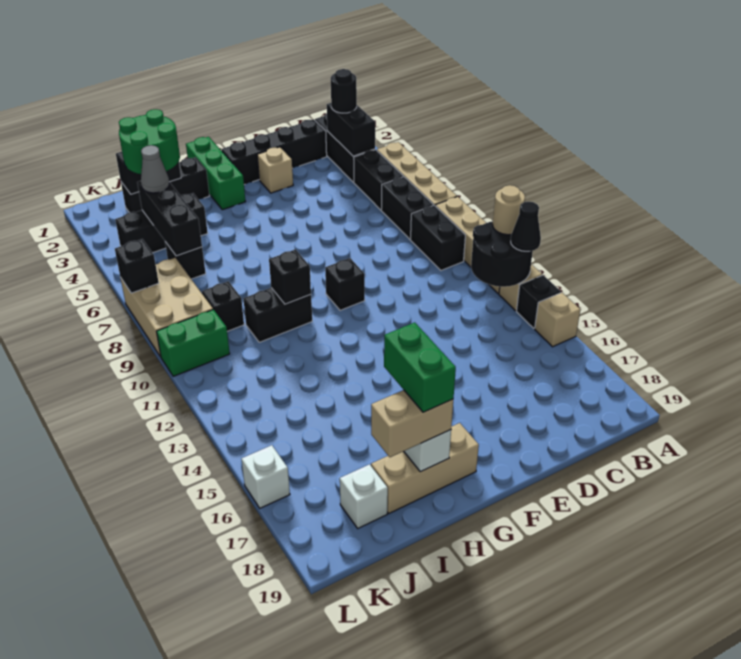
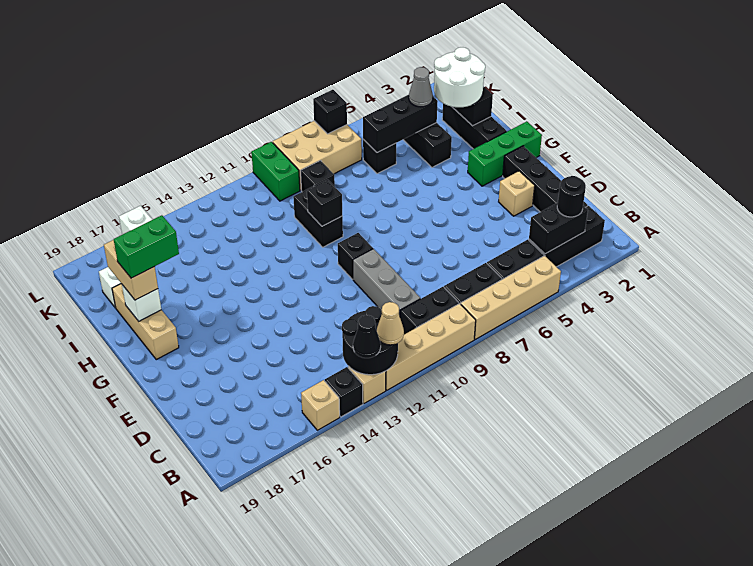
tan 1x1 round brick [493,185,525,235] -> tan 1x1 cone [377,302,404,345]
none -> grey 1x3 brick [353,249,420,316]
green 2x2 round brick [119,109,180,174] -> white 2x2 round brick [434,47,485,107]

